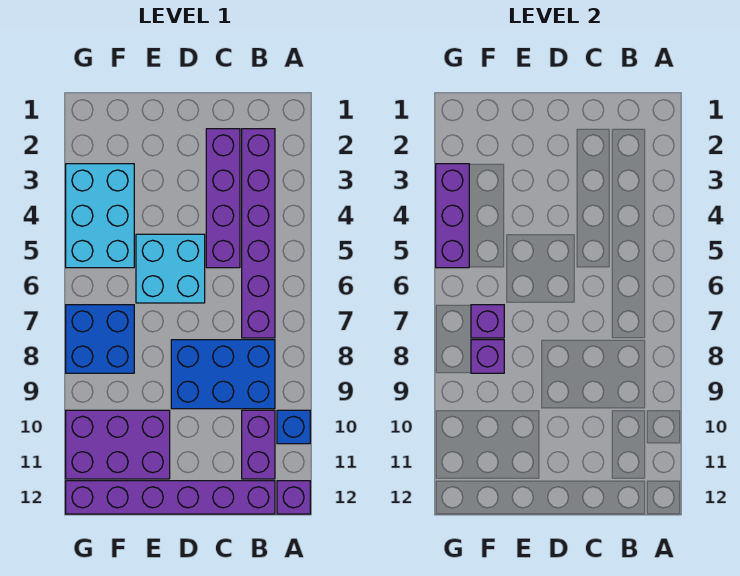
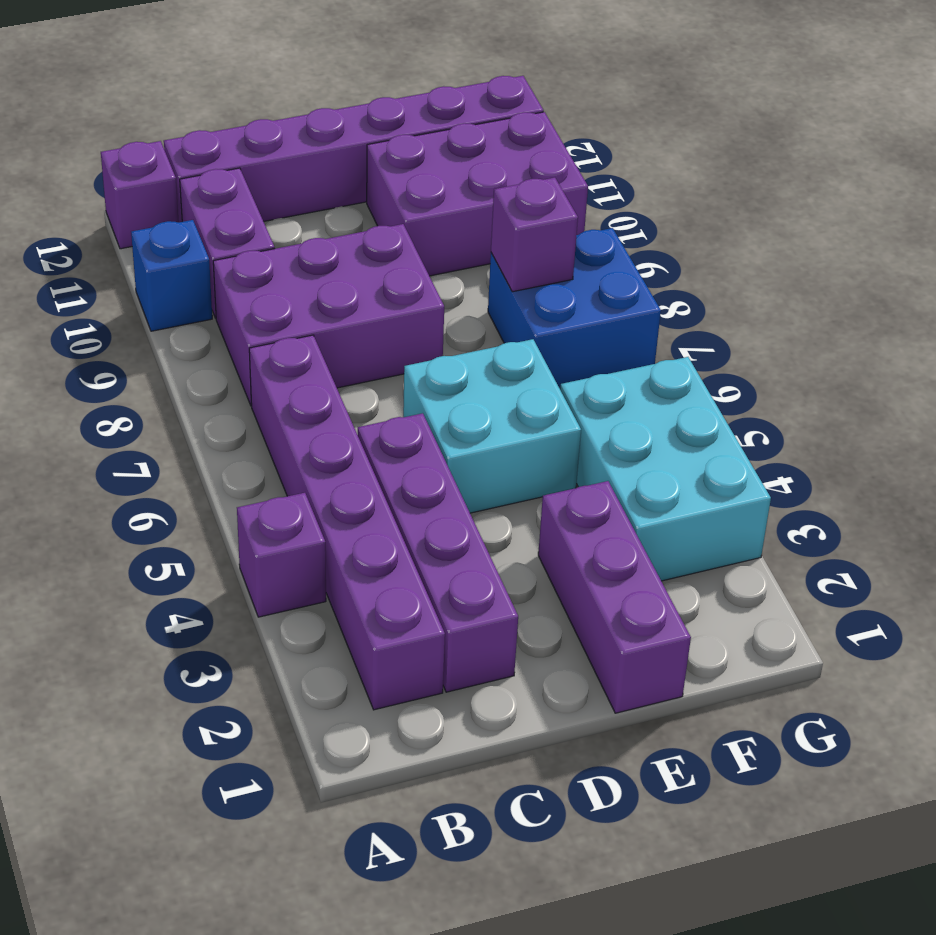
blue 2x3 brick [171,340,275,409] -> purple 2x3 brick [213,224,444,406]
purple 1x1 brick [471,305,504,338] -> purple 1x1 brick moved to [237,493,326,617]
purple 1x3 brick [436,164,469,268] -> purple 1x3 brick moved to [538,481,691,713]

